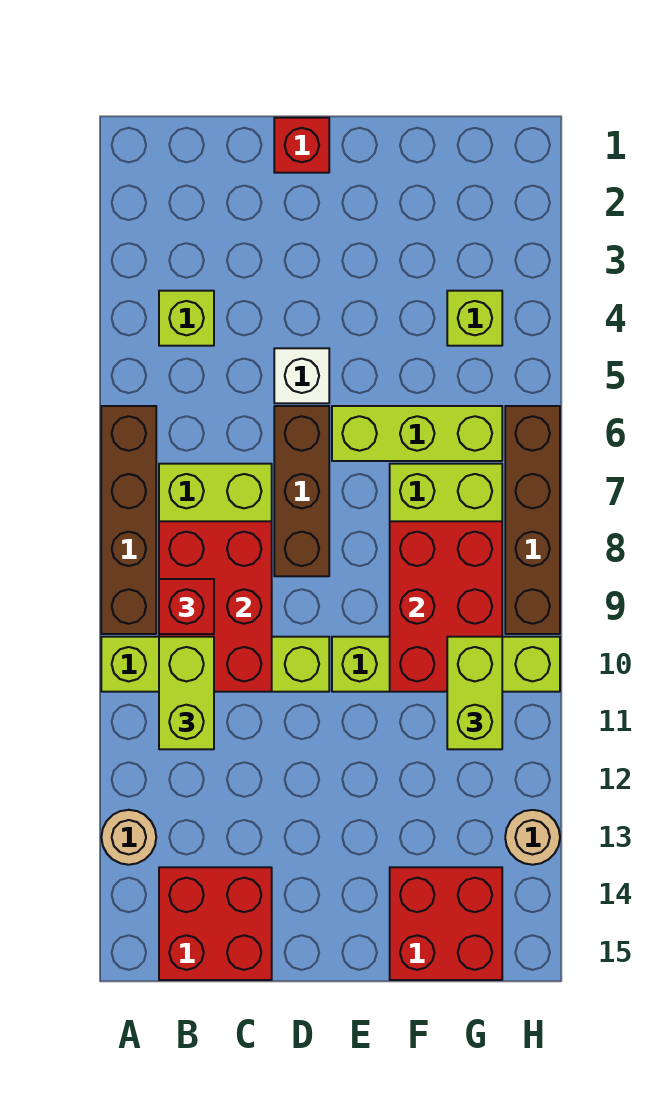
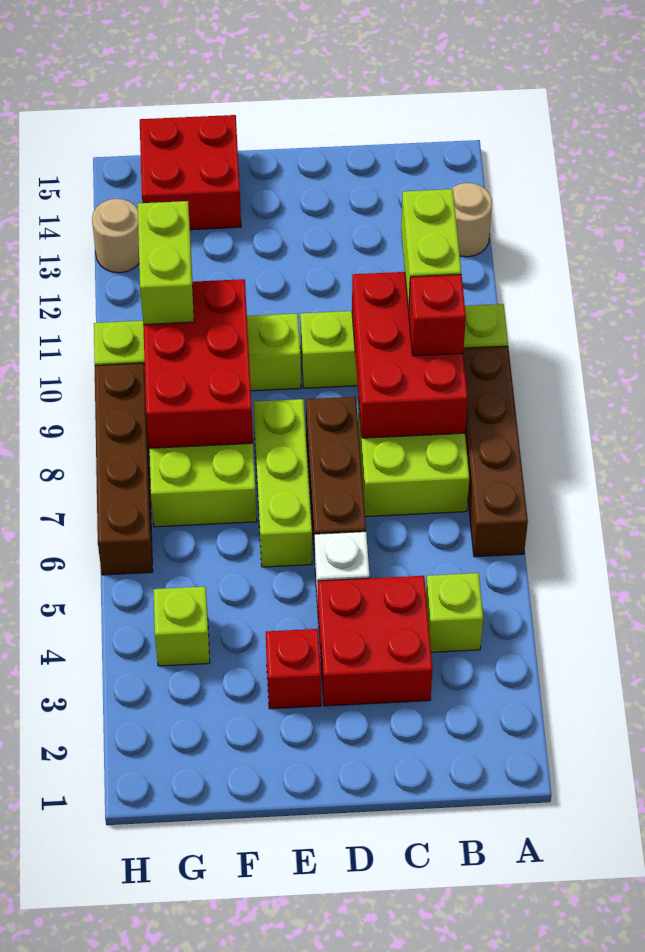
red 2x2 brick [159,867,272,980] -> red 2x2 brick moved to [318,576,433,706]
red 1x1 brick [274,118,329,173] -> red 1x1 brick moved to [266,629,321,709]
lime 1x3 brick [332,406,502,461] -> lime 1x3 brick turned to [253,399,312,567]

